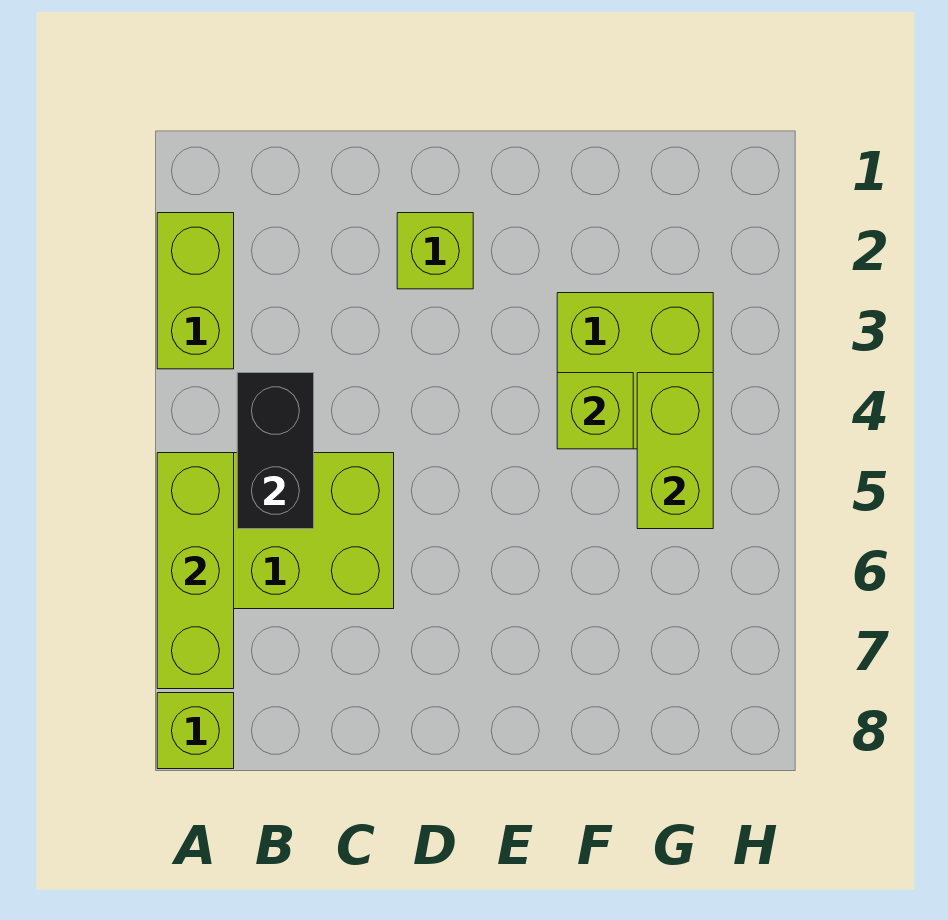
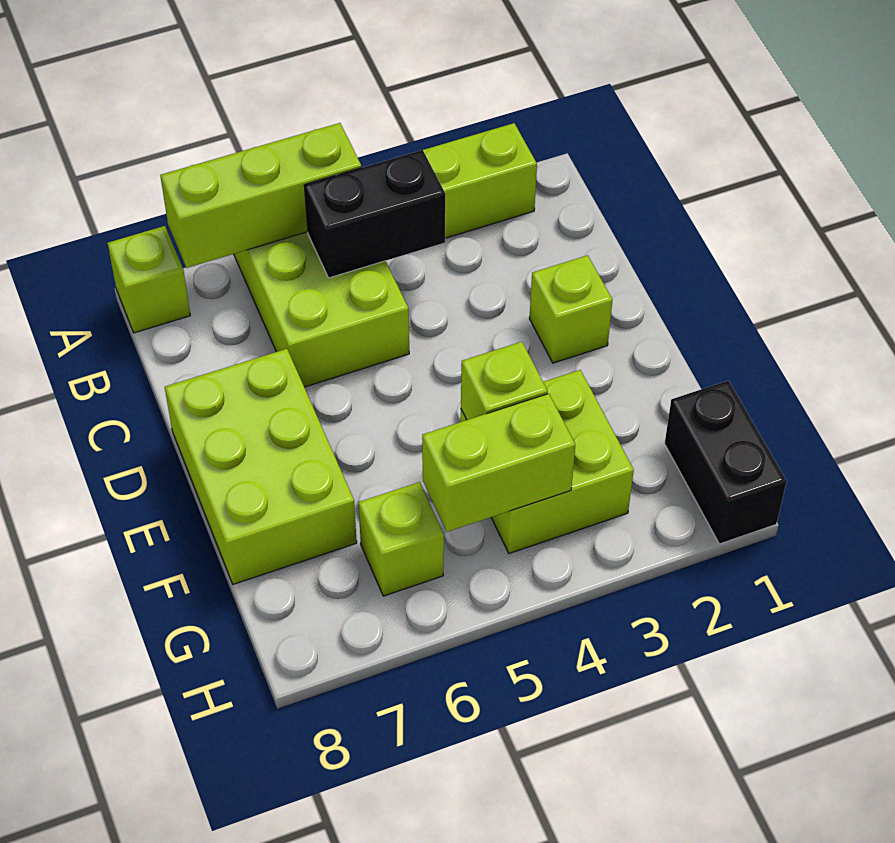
none -> lime 2x3 brick [165,349,357,584]
none -> black 1x2 brick [665,381,787,544]
none -> lime 1x1 brick [358,482,444,596]

